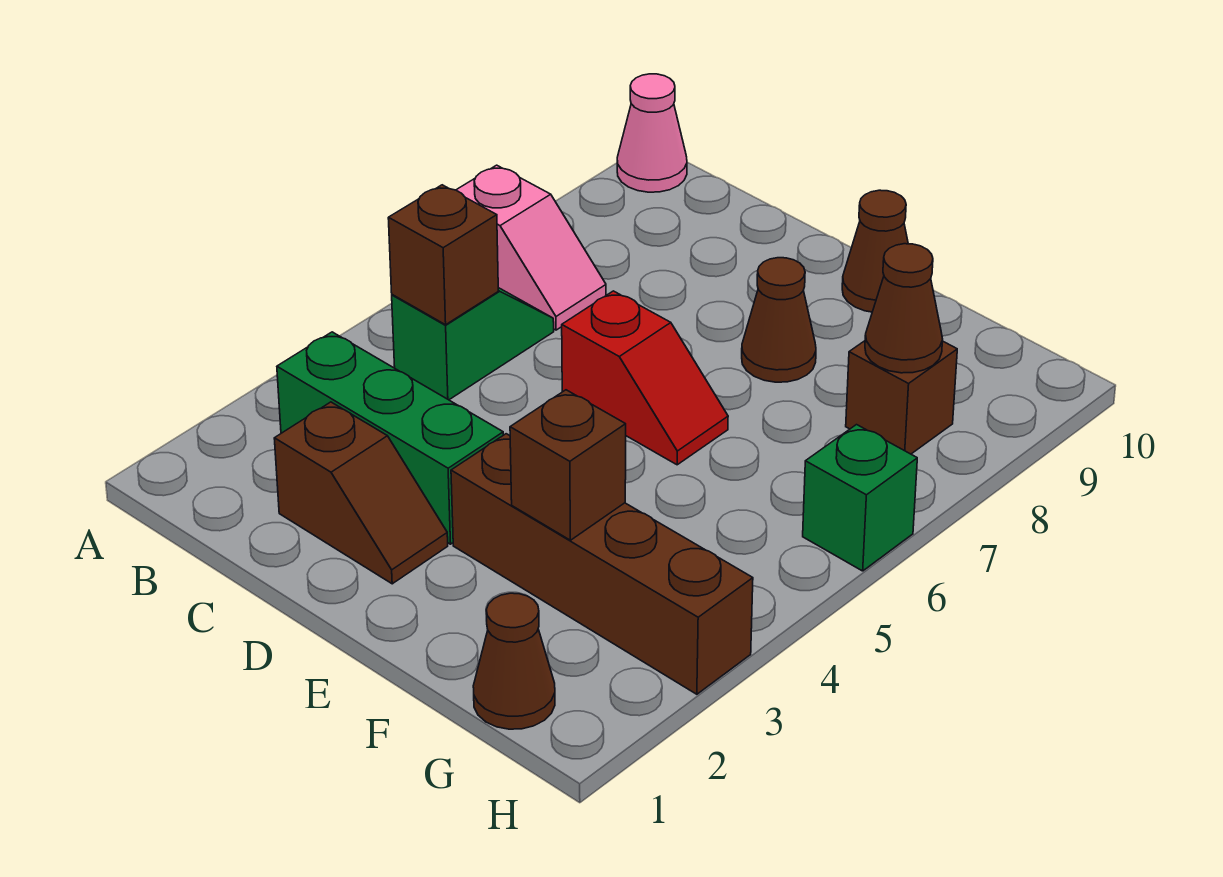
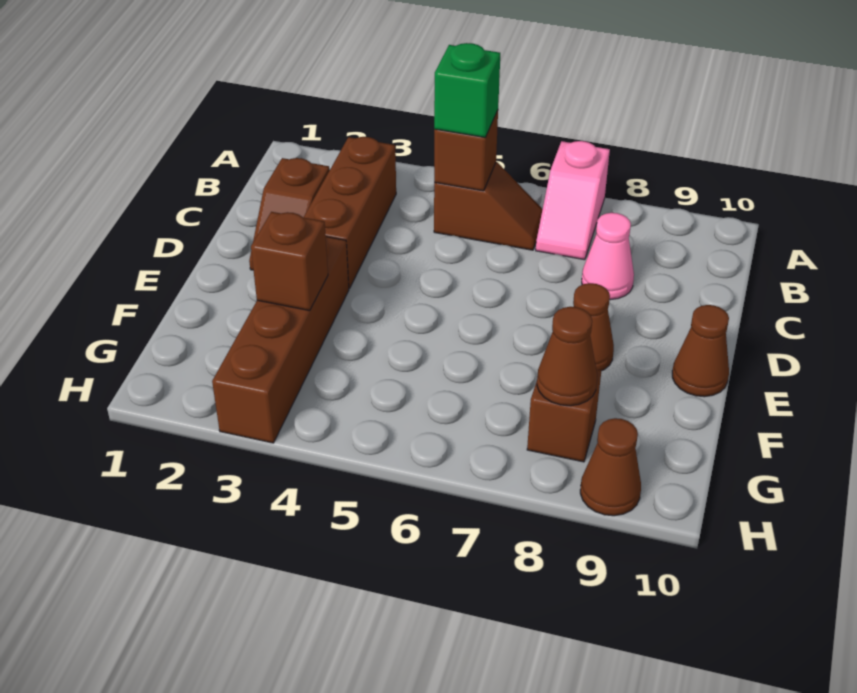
pink 1x1 cone [617,74,687,192] -> pink 1x1 cone moved to [582,213,634,300]
green 1x3 brick [277,332,503,544] -> brown 1x3 brick [303,137,396,289]
green 1x2 slope [392,288,554,400] -> brown 1x2 slope [434,162,543,250]
red 1x2 slope [562,291,728,465] -> none
brown 1x1 cone [473,593,555,729] -> brown 1x1 cone moved to [580,418,641,516]
green 1x1 brick [803,425,917,571] -> green 1x1 brick moved to [434,43,500,137]

